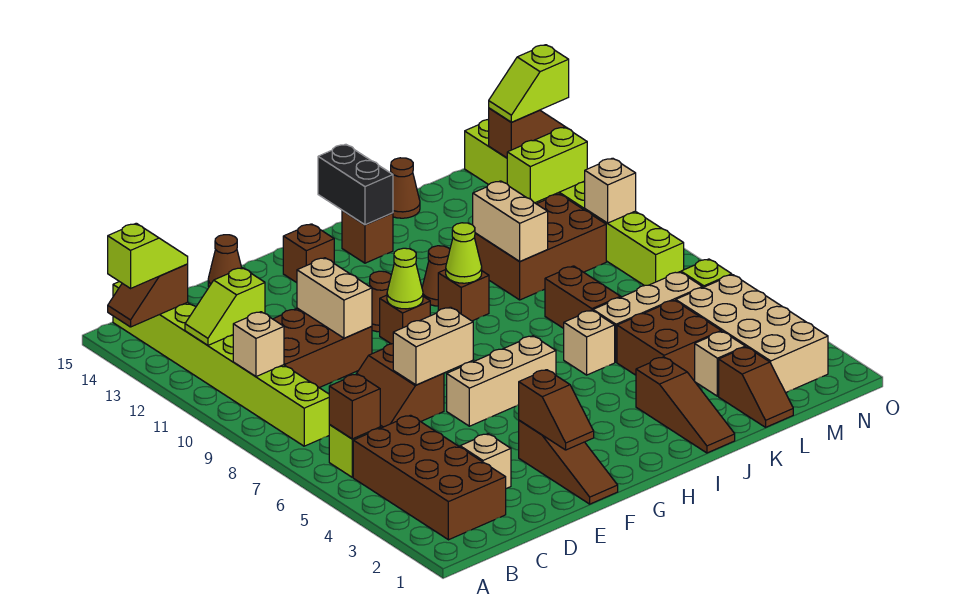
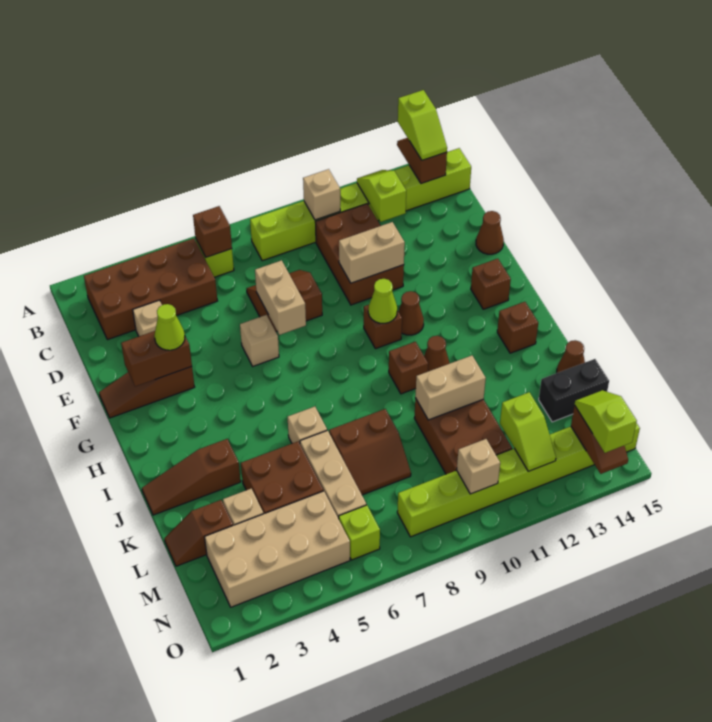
brown 1x2 slope [519,370,594,450] -> brown 1x2 brick [121,331,192,386]
tan 1x3 brick [447,336,556,426] -> tan 1x1 brick [240,315,279,366]
lime 1x1 cone [446,223,482,283] -> lime 1x1 cone moved to [154,304,185,350]
black 1x2 brick [318,144,393,225] -> black 1x2 brick moved to [539,359,609,422]
lime 1x2 brick [507,127,587,203] -> lime 1x2 slope [500,392,556,471]

